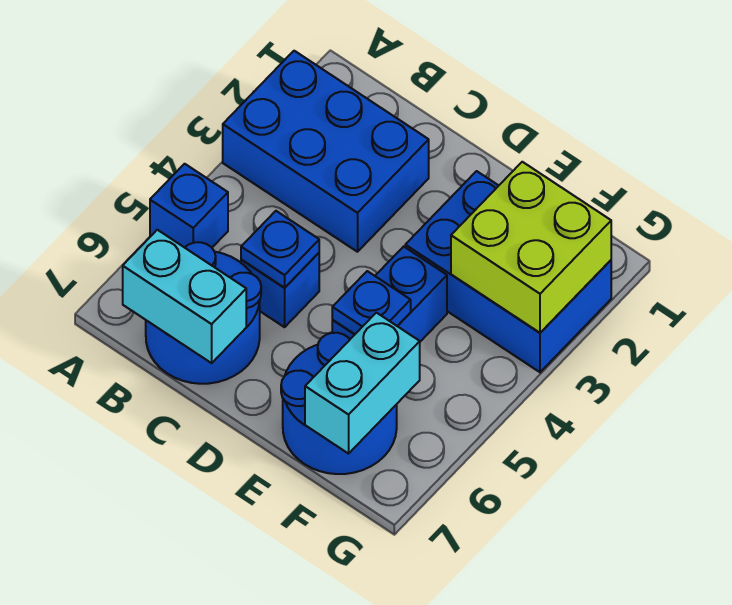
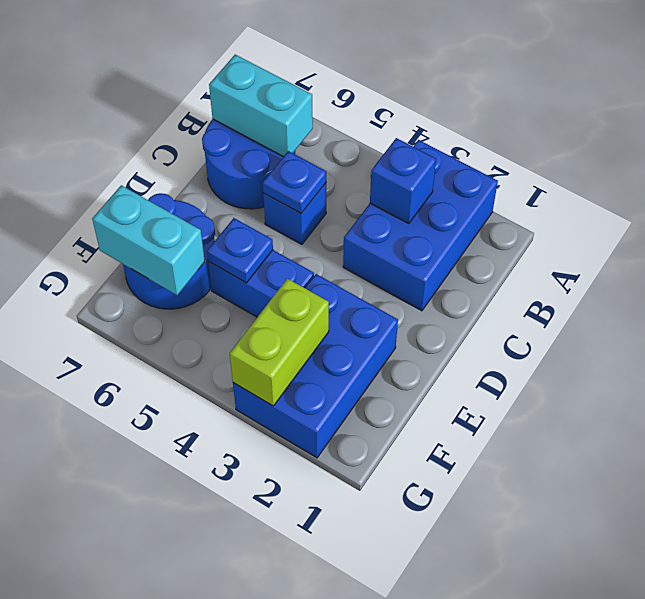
blue 1x1 brick [150,164,228,248] -> blue 1x1 brick moved to [370,138,436,224]
cyan 1x2 brick [123,230,246,363] -> cyan 1x2 brick turned to [209,55,313,157]
lime 2x2 brick [451,162,611,333] -> lime 1x2 brick [230,279,329,406]

